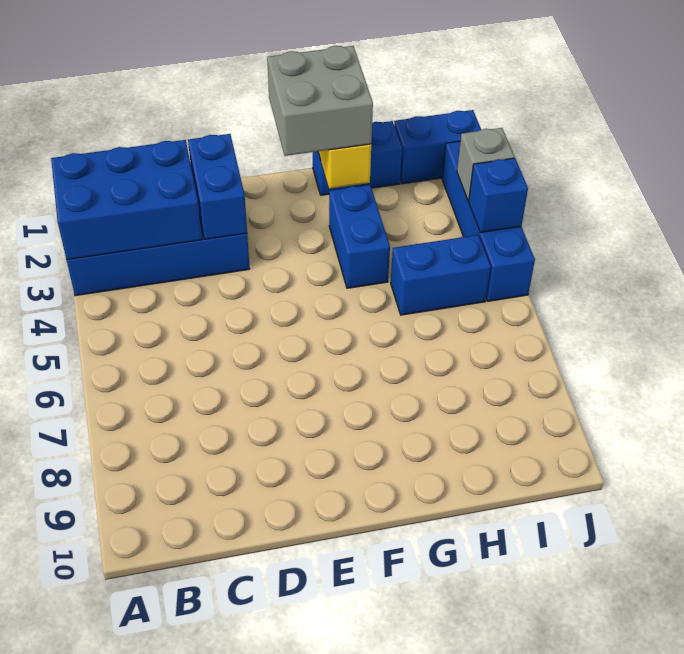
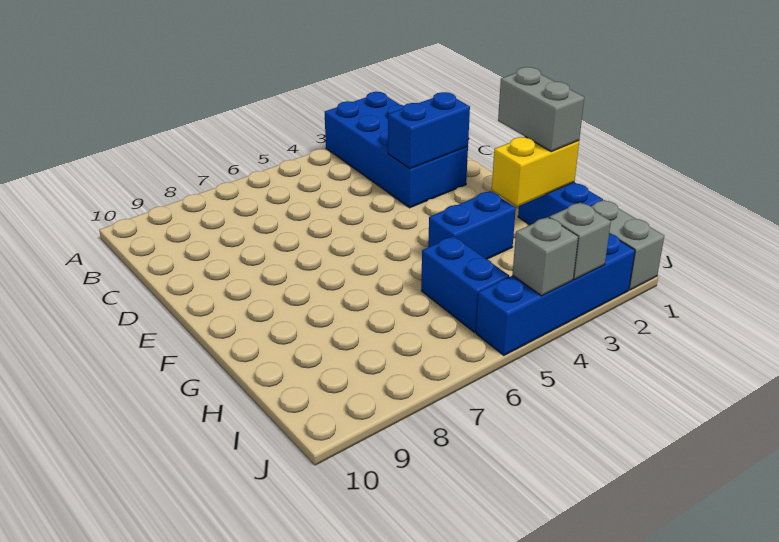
blue 2x3 brick [51,140,202,260] -> none
grey 2x2 brick [267,46,373,156] -> grey 1x2 brick [498,67,584,152]
blue 1x2 brick [394,110,481,184] -> grey 1x2 brick [591,200,664,290]
blue 1x1 brick [469,158,528,233] -> grey 1x1 brick [512,217,578,296]

